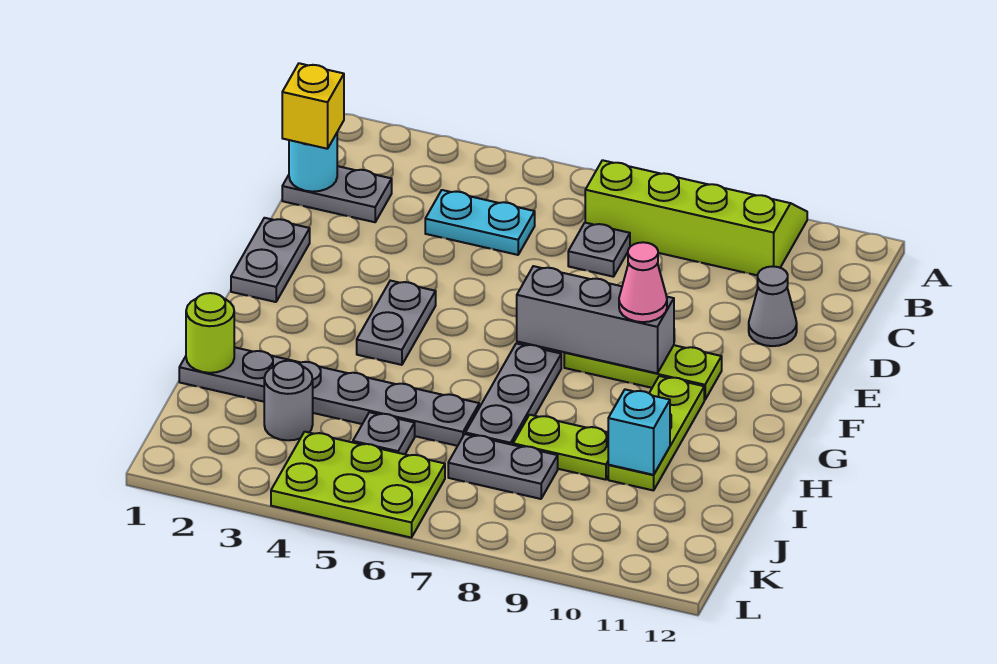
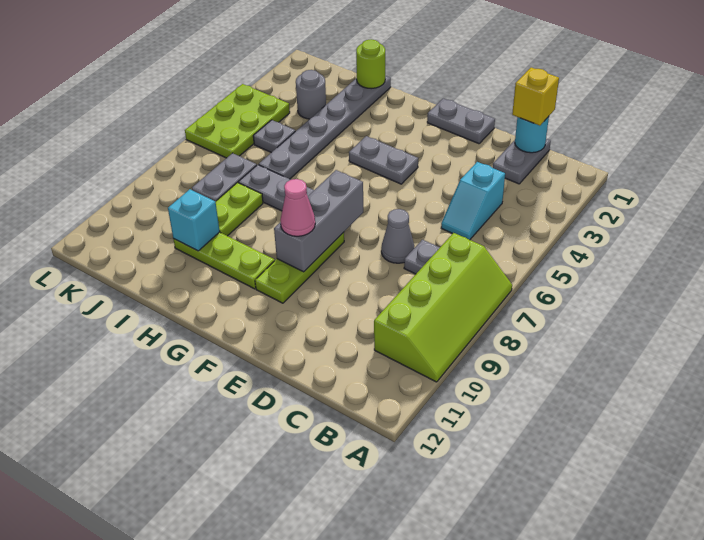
cyan 1x2 plate [425,190,535,255] -> cyan 1x2 slope [441,162,505,240]
grey 1x1 cone [749,266,797,346] -> grey 1x1 cone moved to [381,209,414,263]

